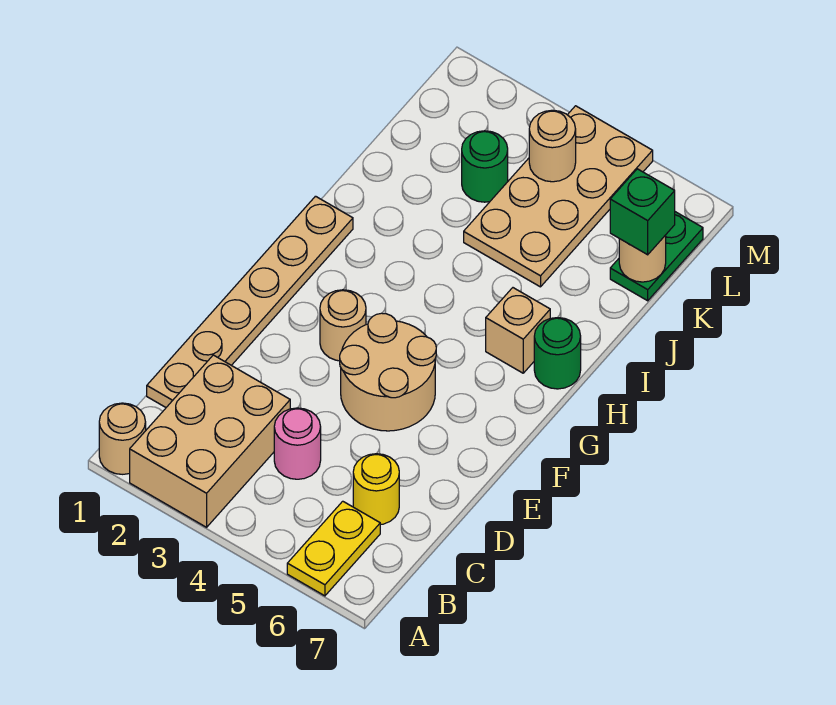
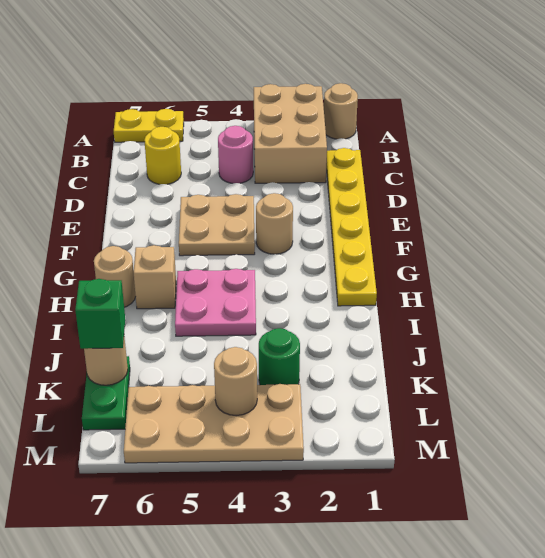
yellow 1x2 plate [287,501,380,596] -> yellow 1x2 plate turned to [114,109,184,142]
tan 1x6 plate [147,196,353,407] -> yellow 1x6 plate [326,148,377,306]
tan 2x2 round brick [340,313,436,431] -> tan 2x2 plate [179,194,255,256]
none -> pink 2x2 plate [175,269,256,336]
green 1x1 round brick [534,318,581,389] -> tan 1x1 round brick [94,246,136,307]
tan 2x4 plate [464,106,653,287] -> tan 2x4 plate turned to [124,384,304,463]

